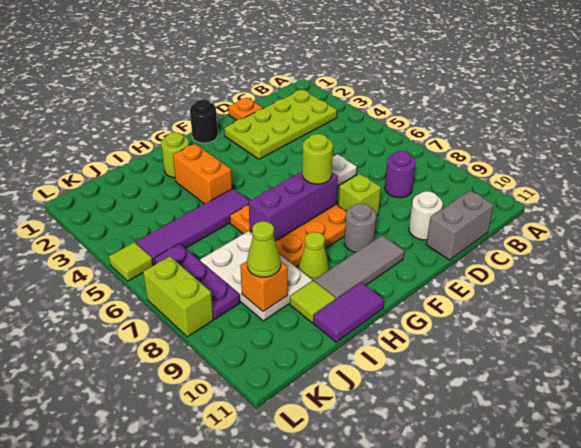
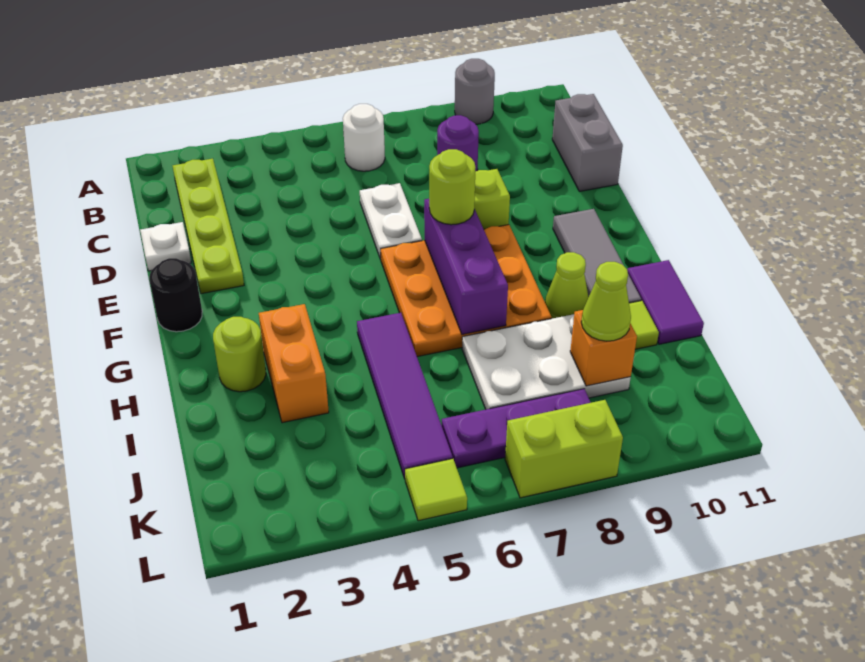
lime 2x4 plate [224,90,337,159] -> lime 1x4 plate [173,159,244,294]
orange 1x1 plate [228,98,263,120] -> white 1x1 plate [140,222,191,271]
white 1x1 round brick [409,191,443,240] -> white 1x1 round brick moved to [343,104,385,171]
grey 1x1 round brick [344,203,376,252] -> grey 1x1 round brick moved to [455,59,495,124]
orange 1x2 brick [173,144,232,204] -> orange 1x2 brick turned to [259,304,329,423]

